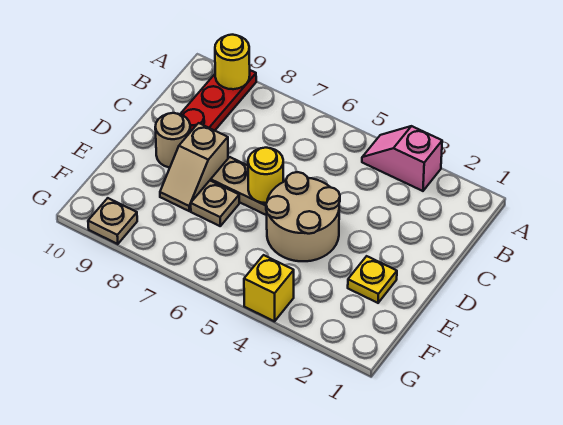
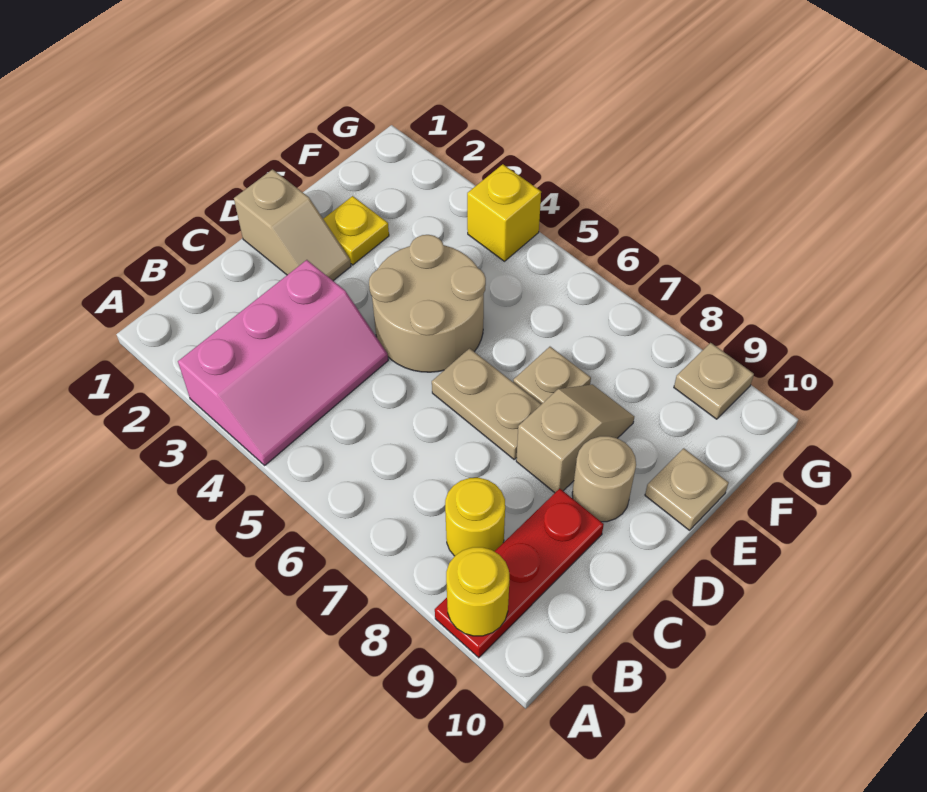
pink 1x2 slope [362,126,442,191] -> pink 2x3 slope [178,260,388,465]
none -> tan 1x2 slope [234,169,351,281]
yellow 1x1 round brick [248,148,283,203] -> yellow 1x1 round brick moved to [445,478,505,556]
none -> tan 1x1 plate [645,448,729,530]

